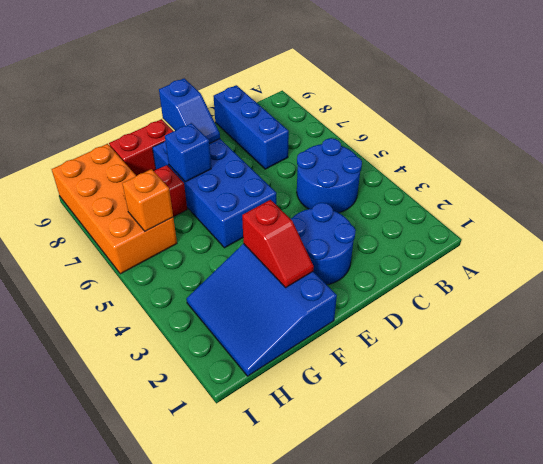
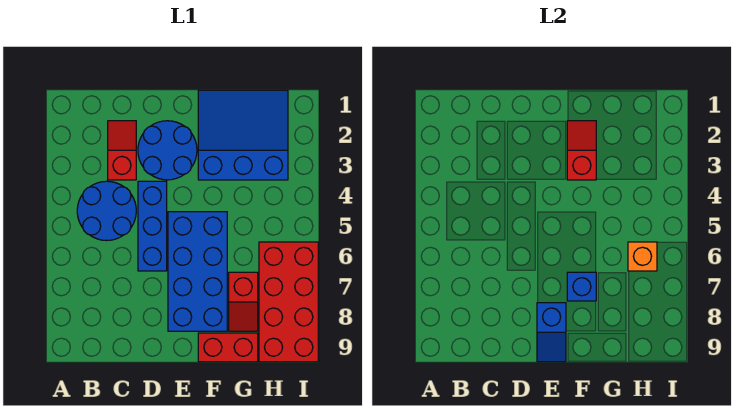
none -> red 1x2 slope [108,121,136,180]
blue 1x3 brick [213,85,289,169] -> blue 1x3 brick moved to [138,181,167,271]
blue 1x2 slope [159,78,220,144] -> blue 1x2 slope turned to [537,303,566,362]
blue 3x3 slope [186,244,337,376] -> blue 3x3 slope turned to [198,90,288,180]
orange 2x4 brick [52,144,177,274] -> red 2x4 brick [259,242,318,362]

